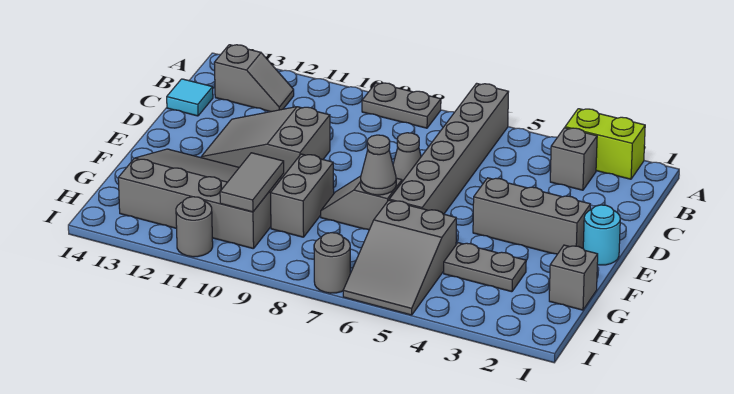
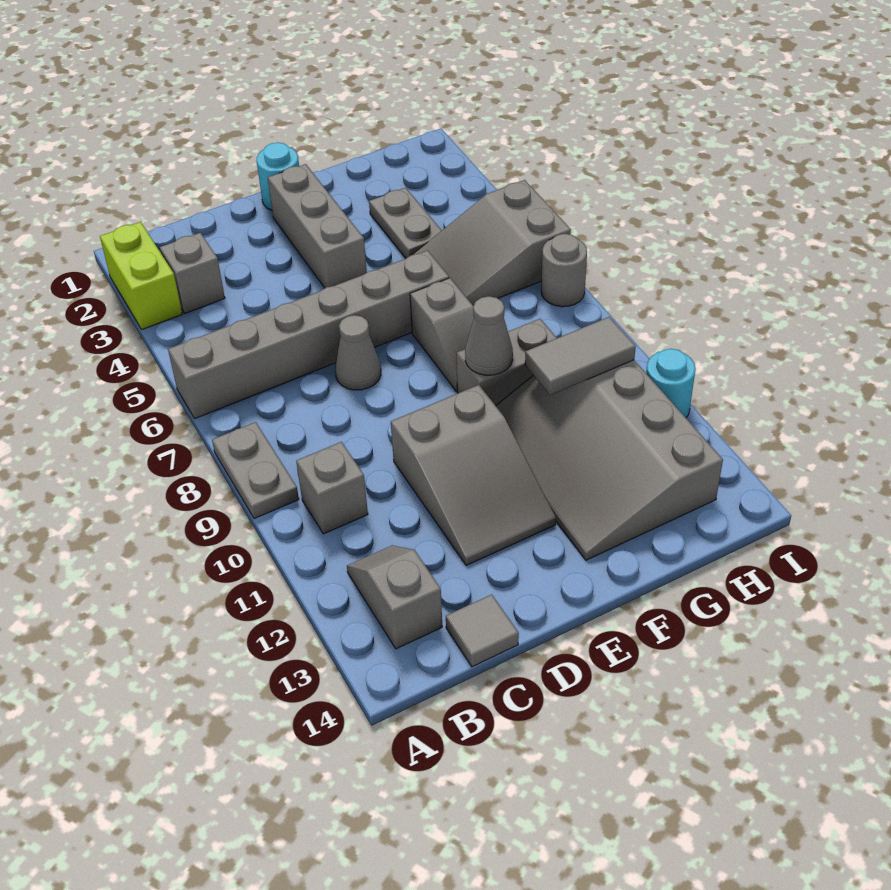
cyan 1x1 tile [167,79,213,116] -> grey 1x1 tile [446,594,519,667]
grey 1x1 cone [361,135,396,195] -> grey 1x1 cone moved to [465,296,513,375]
grey 1x1 brick [549,245,598,310] -> grey 1x1 brick moved to [296,442,368,534]
grey 2x3 slope [343,200,456,315] -> grey 2x3 slope turned to [413,180,571,306]
grey 1x1 round brick [176,197,213,257] -> cyan 1x1 round brick [646,349,696,417]

